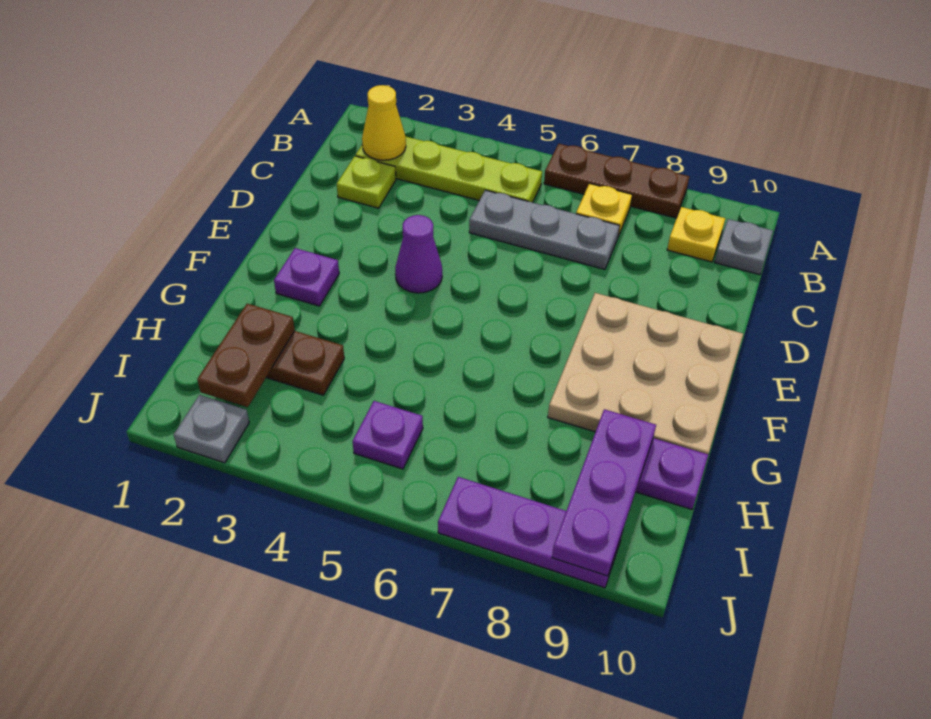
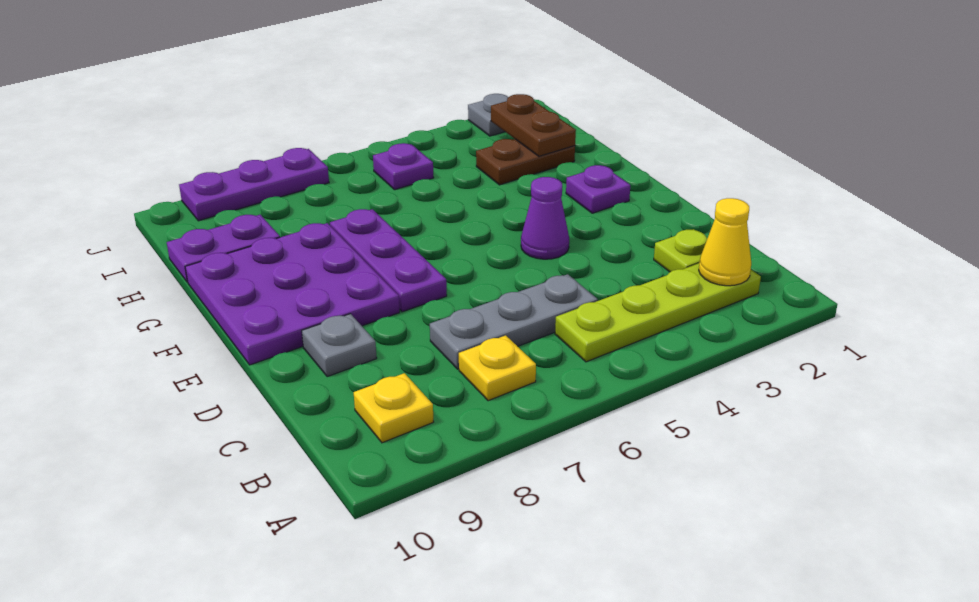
brown 1x3 plate [544,144,690,218] -> none
grey 1x1 plate [715,219,773,275] -> grey 1x1 plate moved to [302,314,377,377]
tan 3x3 plate [548,293,743,454] -> purple 3x3 plate [185,223,400,365]
purple 1x3 plate [552,409,656,576] -> purple 1x3 plate moved to [330,209,447,312]

